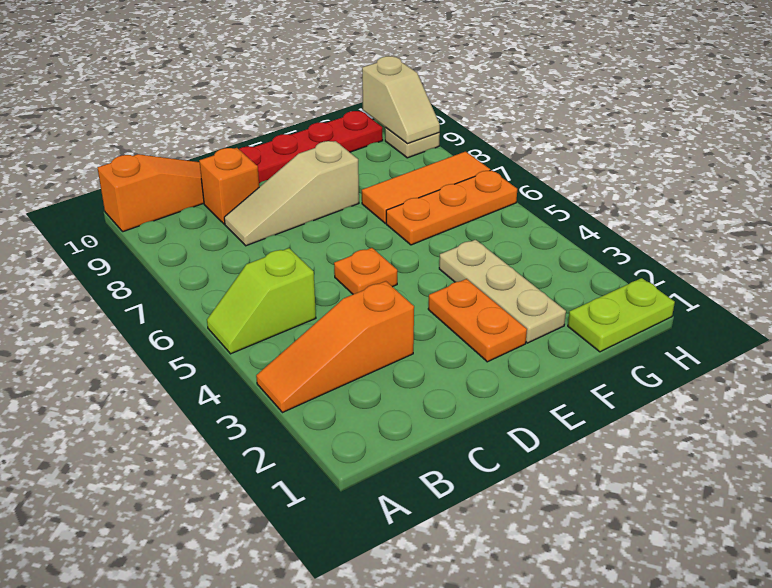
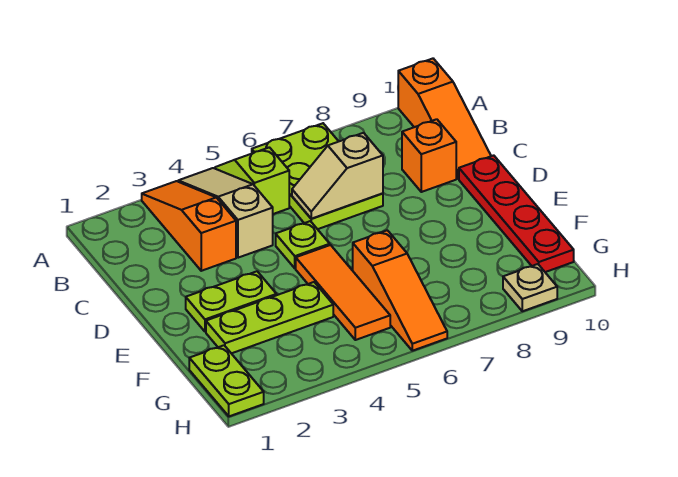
none -> lime 2x3 plate [252,123,383,229]
tan 1x3 slope [224,141,359,246] -> tan 1x3 slope moved to [178,168,273,258]
orange 1x1 plate [334,248,397,294] -> lime 1x1 plate [276,221,330,268]
orange 1x2 plate [428,279,527,362] -> lime 1x2 plate [186,271,277,332]
tan 1x3 plate [439,240,566,343] -> lime 1x3 plate [206,282,333,353]
orange 1x3 plate [386,170,517,245] -> orange 1x3 slope [353,230,447,351]
orange 1x3 tile [362,152,490,223] -> orange 1x3 tile moved to [296,245,390,340]
tan 1x2 slope [362,56,440,144] -> tan 1x2 slope moved to [292,133,383,219]

